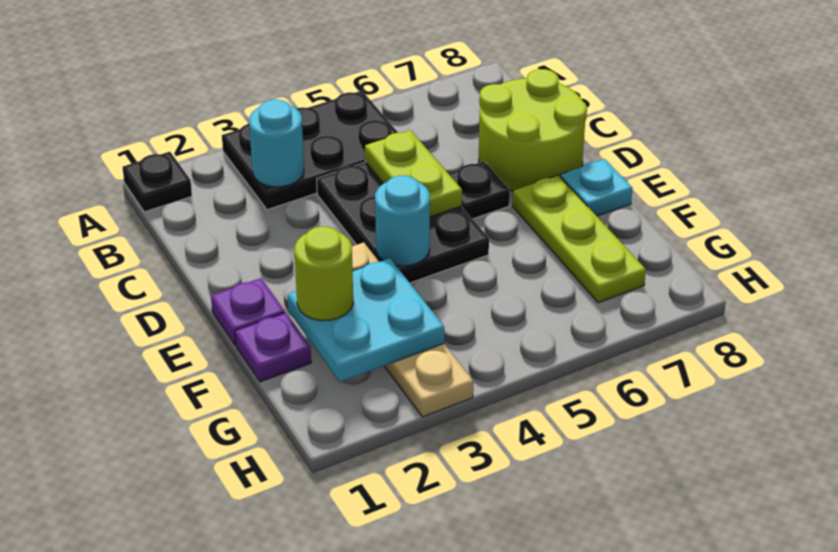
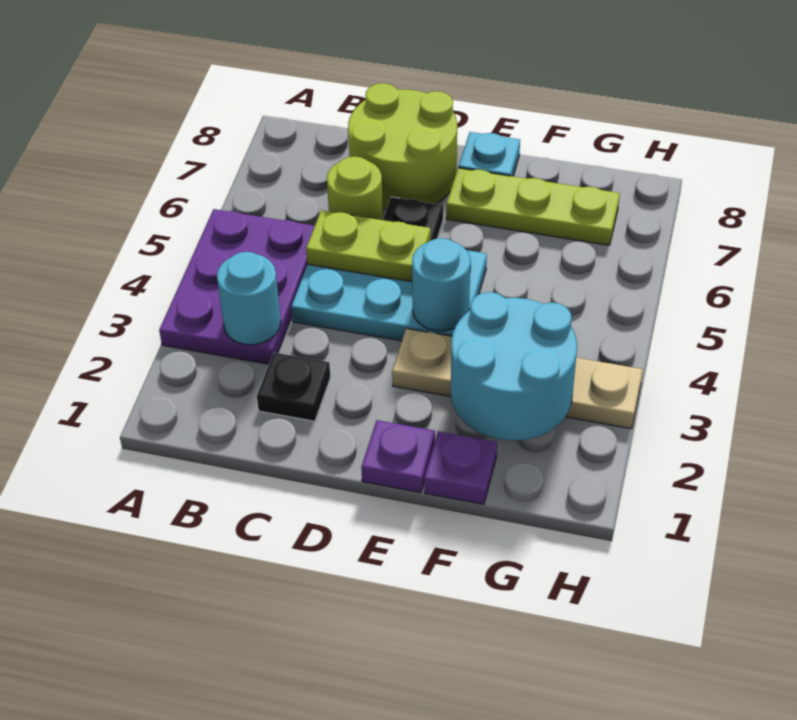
black 1x1 plate [122,152,192,212] -> black 1x1 plate moved to [257,353,330,421]
black 2x3 plate [222,91,398,210] -> purple 2x3 plate [159,209,315,364]
black 2x3 plate [317,162,489,283] -> cyan 2x3 plate [291,250,487,341]
cyan 2x2 plate [288,258,444,382] -> cyan 2x2 round brick [451,292,577,440]
lime 1x1 round brick [294,227,353,321] -> lime 1x1 round brick moved to [327,157,383,220]

